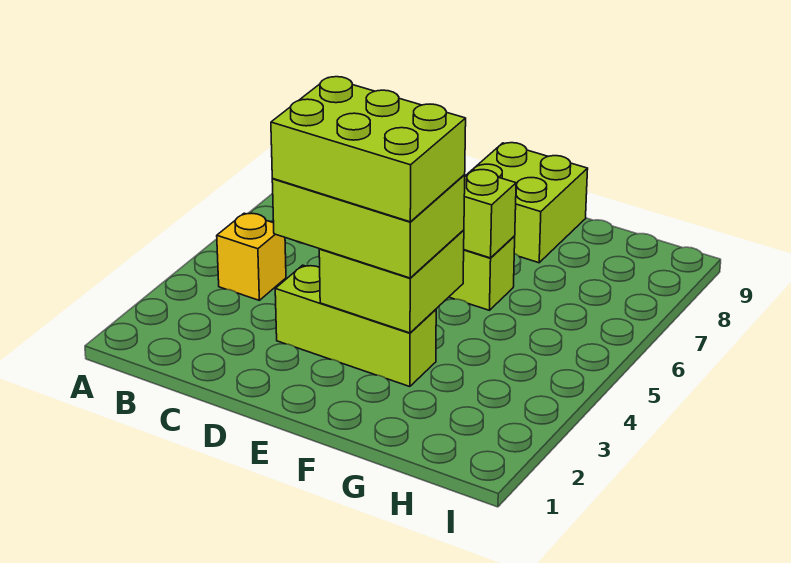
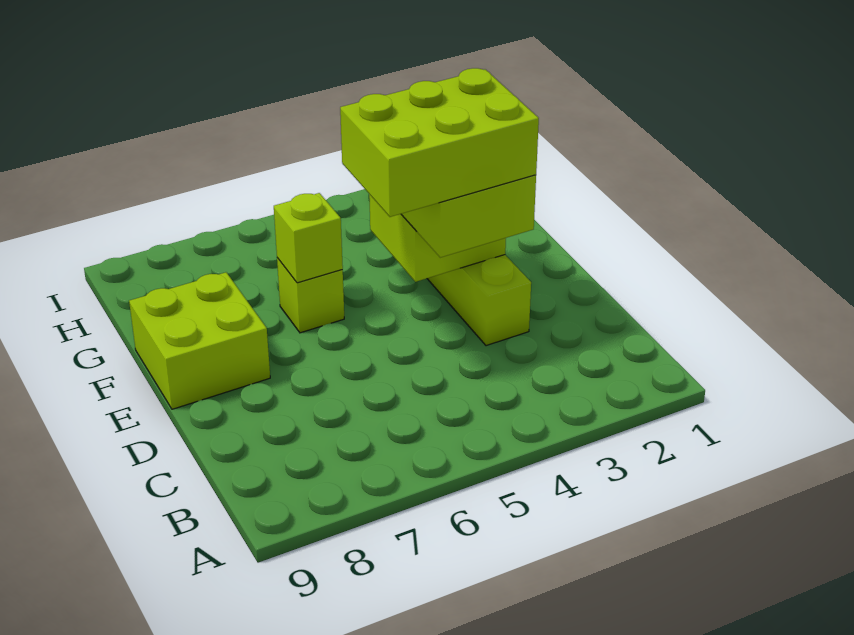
yellow 1x1 brick [217,213,286,300] -> none
lime 2x3 brick [271,77,466,222] -> lime 2x3 brick turned to [340,68,539,217]

